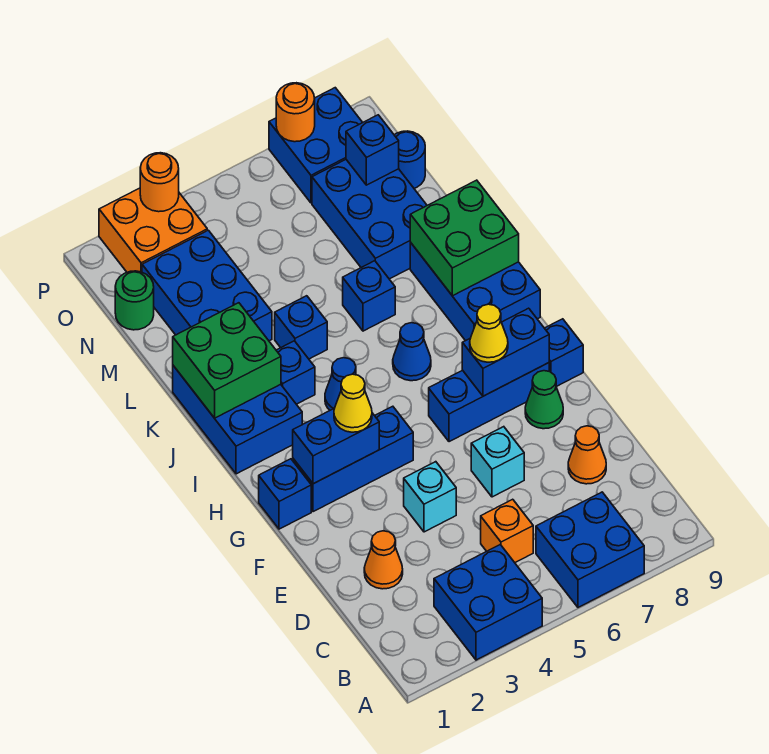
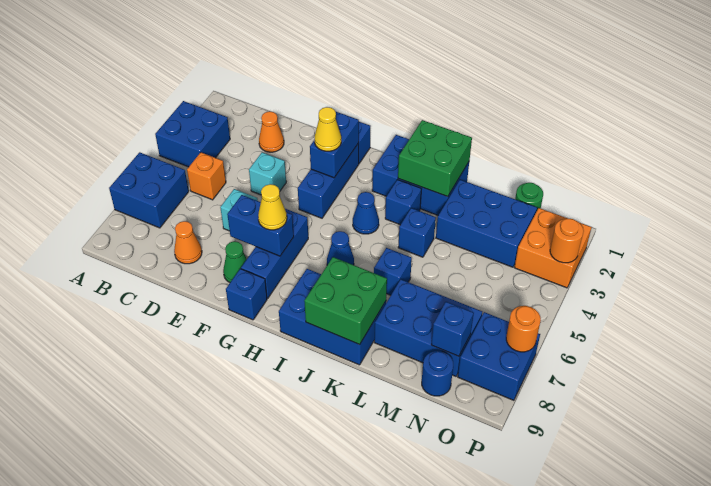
blue 1x2 brick [462,308,549,396] -> blue 1x2 brick turned to [227,195,294,256]

